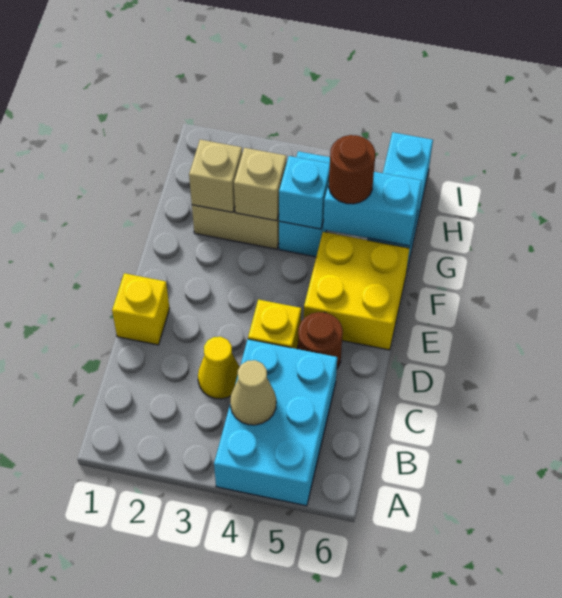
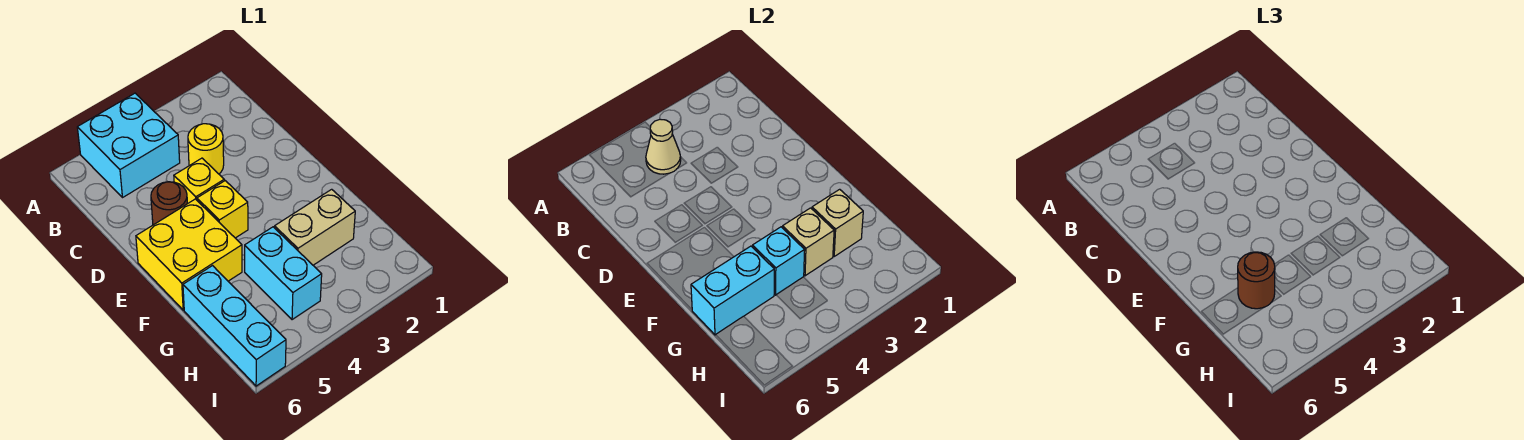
cyan 2x3 brick [214,339,337,506] -> cyan 2x2 brick [77,93,180,197]
yellow 1x1 cone [198,337,240,399] -> yellow 1x1 round brick [188,124,224,174]
yellow 1x1 brick [112,273,170,345] -> yellow 1x1 brick moved to [197,181,248,238]

